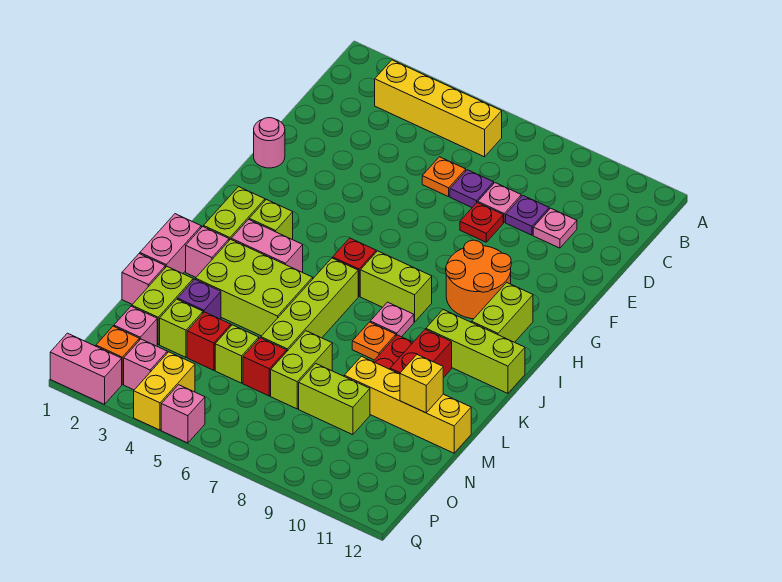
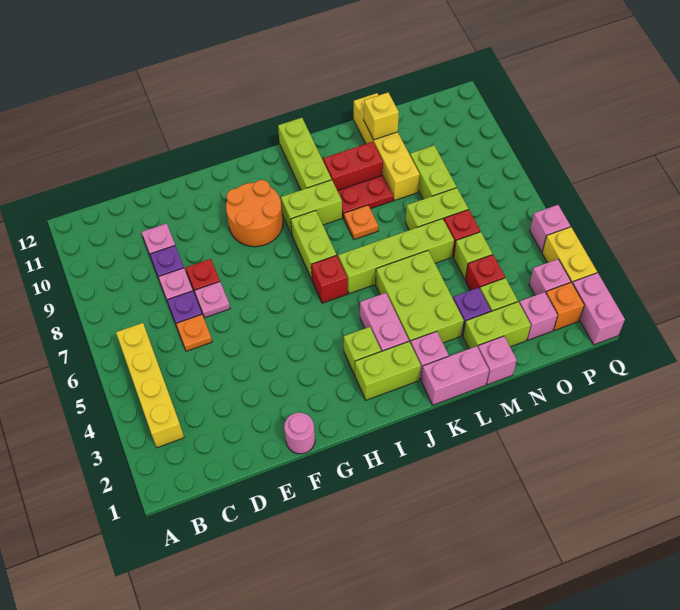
lime 1x2 brick [472,283,533,342] -> lime 1x2 brick moved to [281,180,342,235]
pink 1x1 plate [370,302,414,337] -> pink 1x1 plate moved to [194,282,230,318]
yellow 1x2 brick [134,352,195,430] -> yellow 1x2 brick turned to [542,227,597,283]

